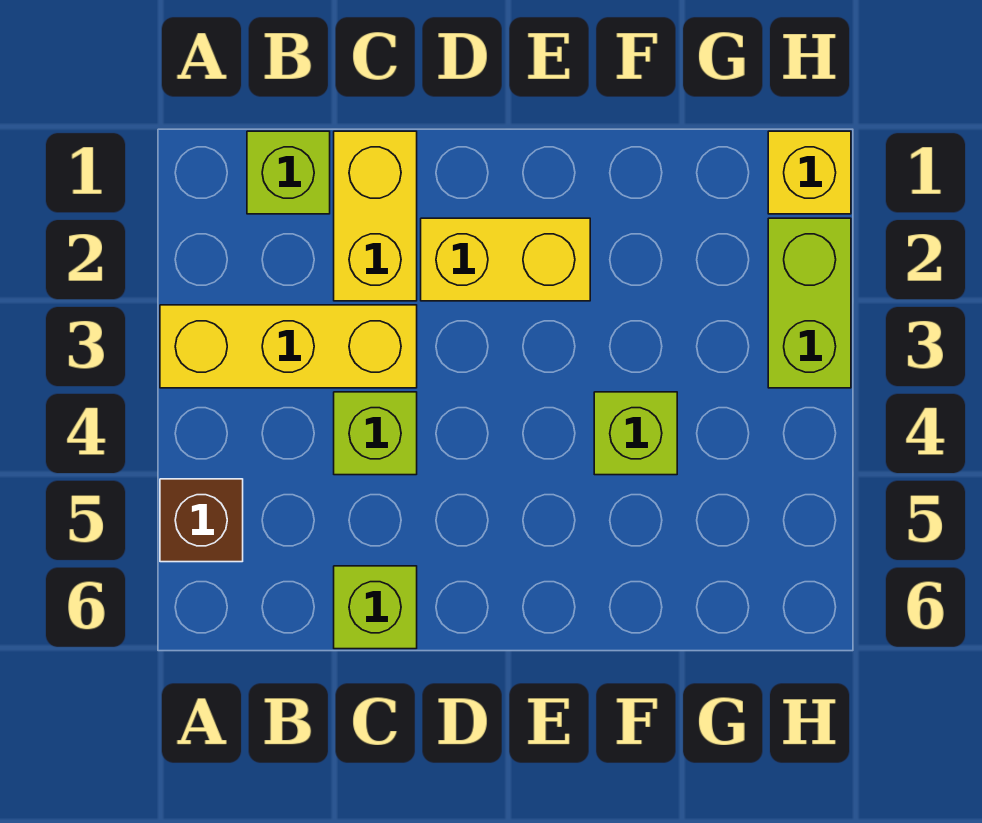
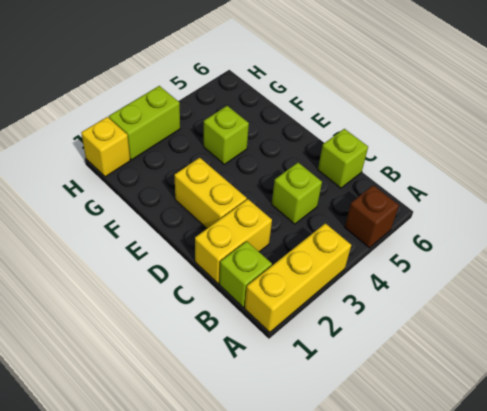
yellow 1x3 brick [160,305,417,388] -> yellow 1x3 brick turned to [245,223,351,332]

